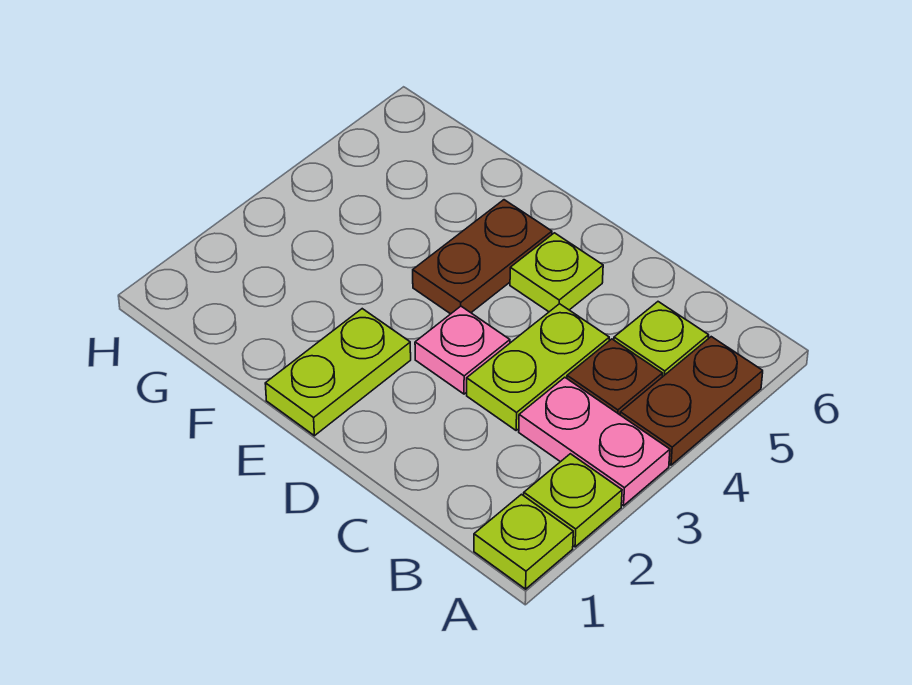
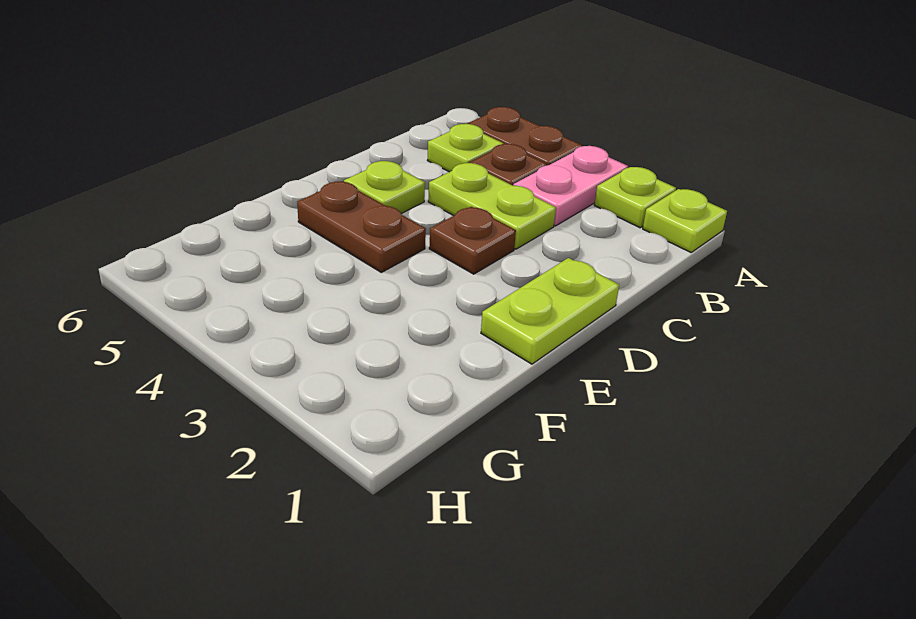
pink 1x1 plate [415,306,510,394] -> brown 1x1 plate [429,207,516,274]
lime 1x2 plate [265,309,411,436] -> lime 1x2 plate turned to [481,258,619,364]

